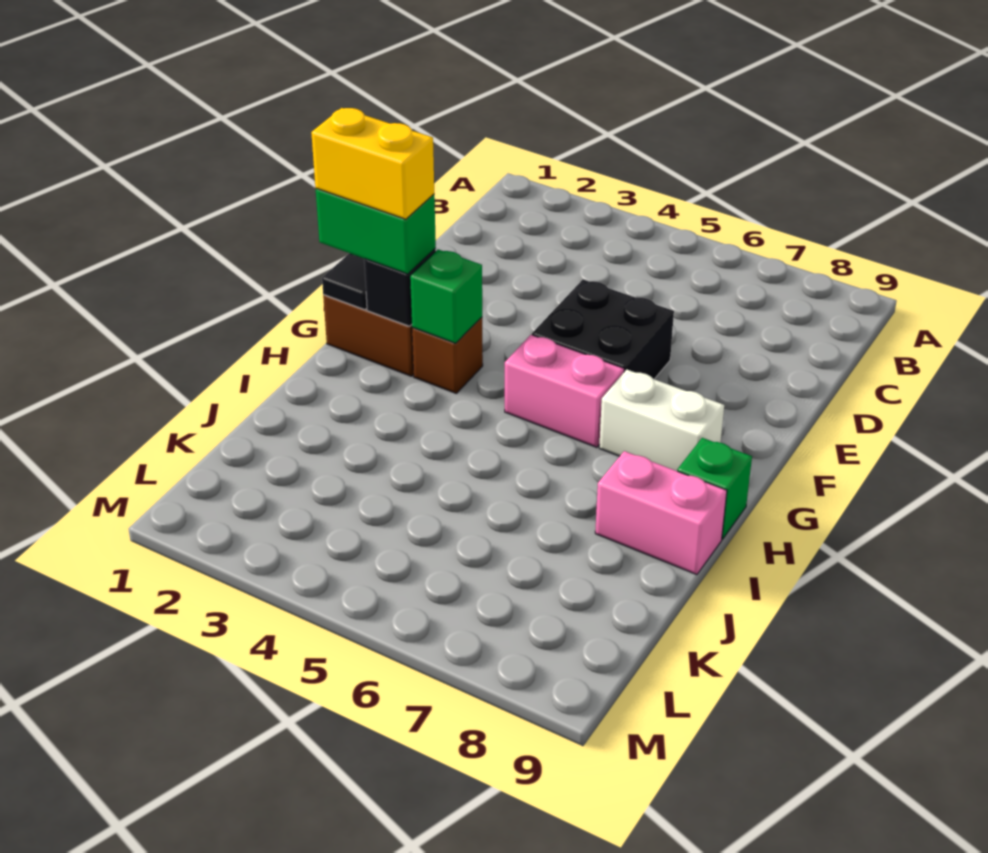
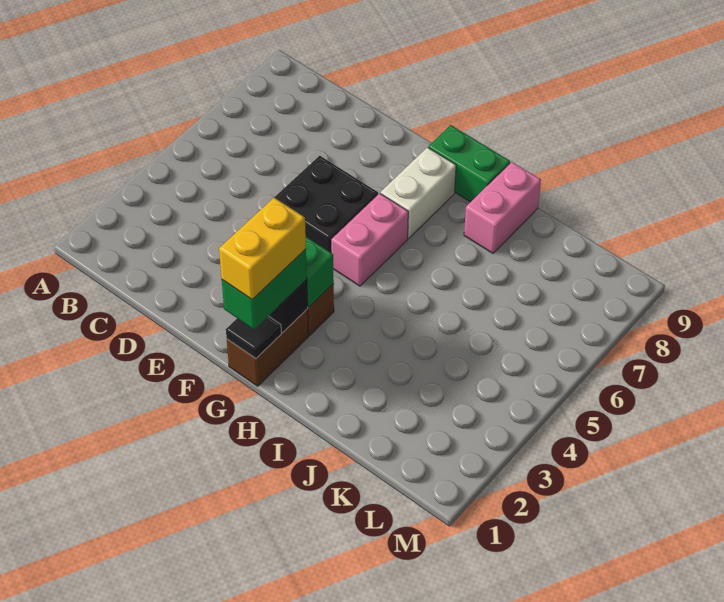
green 1x1 brick [677,438,752,539] -> green 1x2 brick [428,125,510,202]

